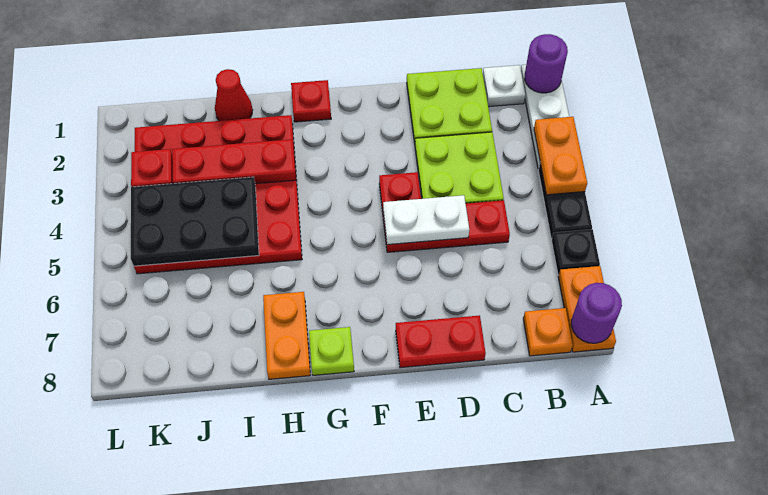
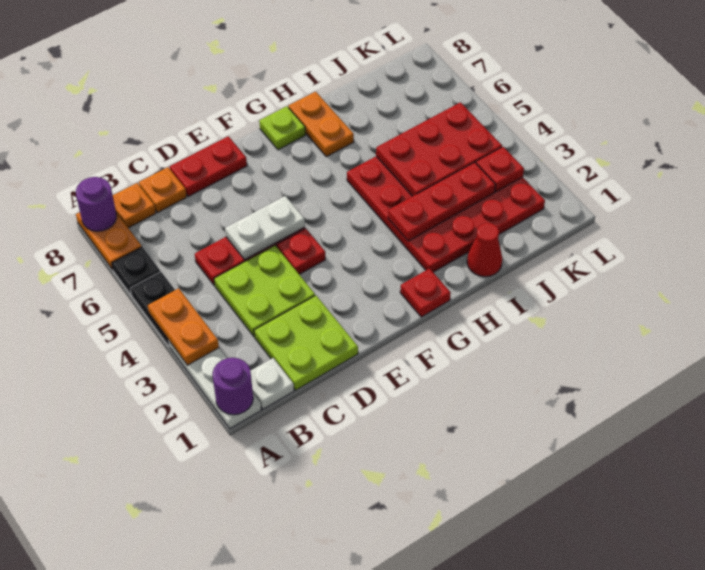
none -> orange 1x1 plate [139,167,187,213]
black 2x3 plate [131,177,259,266] -> red 2x3 plate [376,102,502,196]

